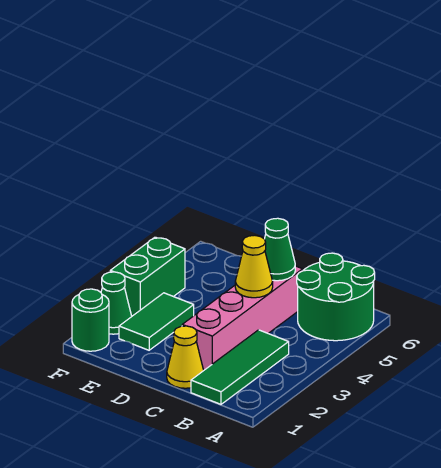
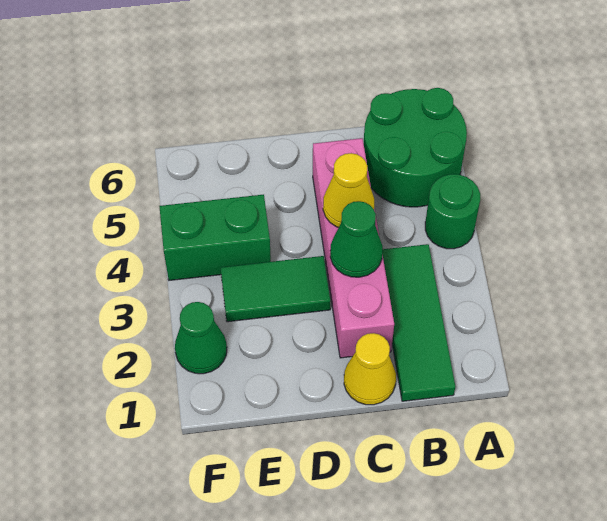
green 1x1 cone [265,218,295,281] -> green 1x1 cone moved to [330,201,383,277]
green 1x2 tile [119,293,194,350] -> green 1x2 tile turned to [221,256,330,322]
green 1x1 round brick [72,289,109,351] -> green 1x1 round brick moved to [425,174,480,249]
green 1x2 brick [110,237,185,316] -> green 1x2 brick turned to [159,195,271,280]

